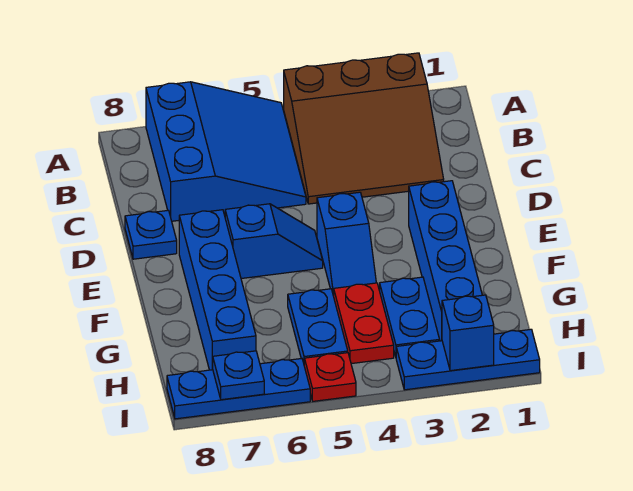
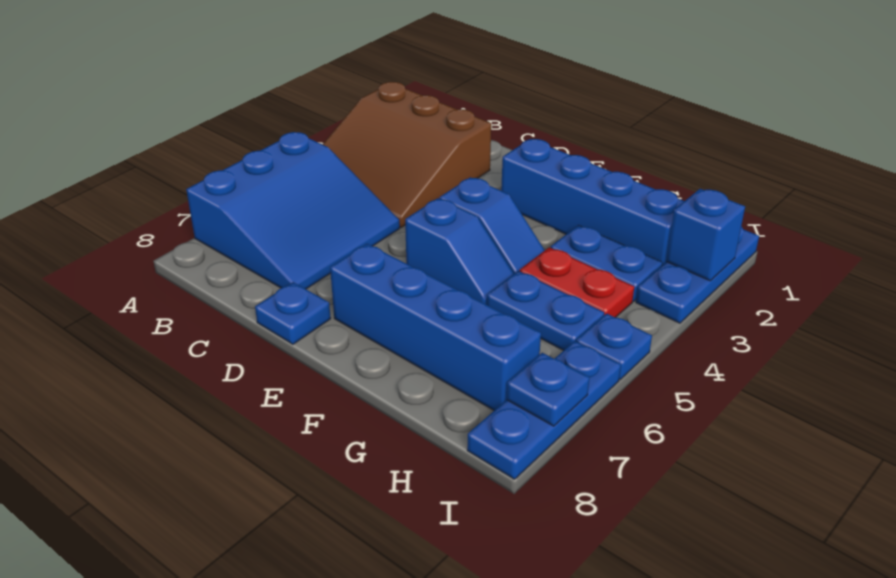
brown 3x3 slope [284,53,444,204] -> brown 3x3 slope turned to [323,82,491,227]
blue 3x3 slope [146,82,306,221] -> blue 3x3 slope turned to [186,132,400,289]
blue 1x2 slope [225,204,323,279] -> blue 1x2 slope turned to [405,198,514,305]
red 1x1 plate [304,353,356,401] -> blue 1x1 plate [576,314,652,379]

